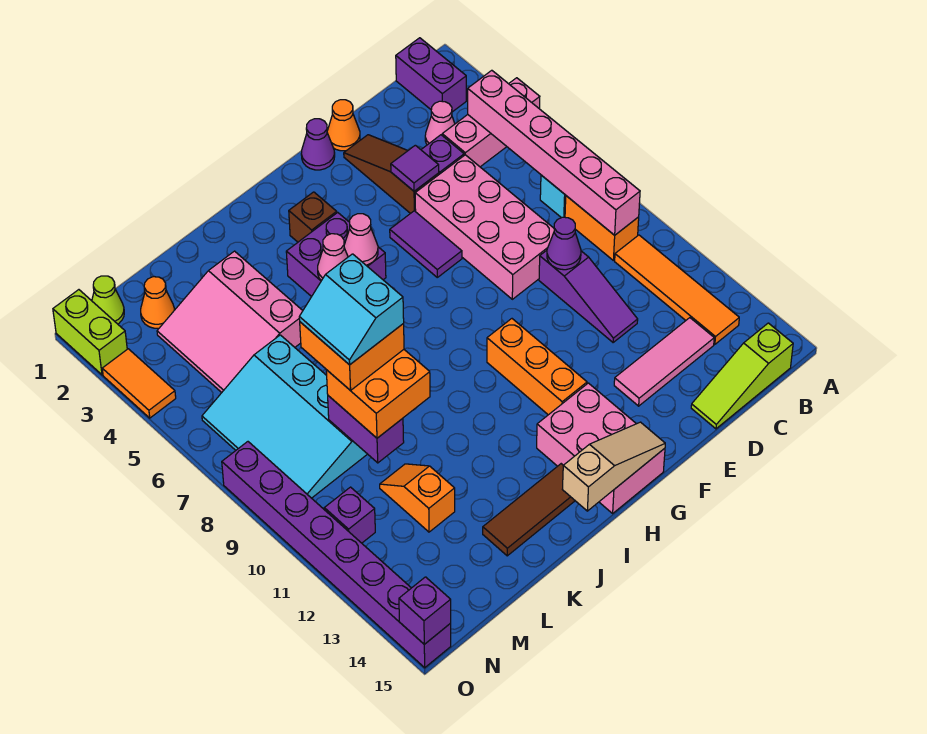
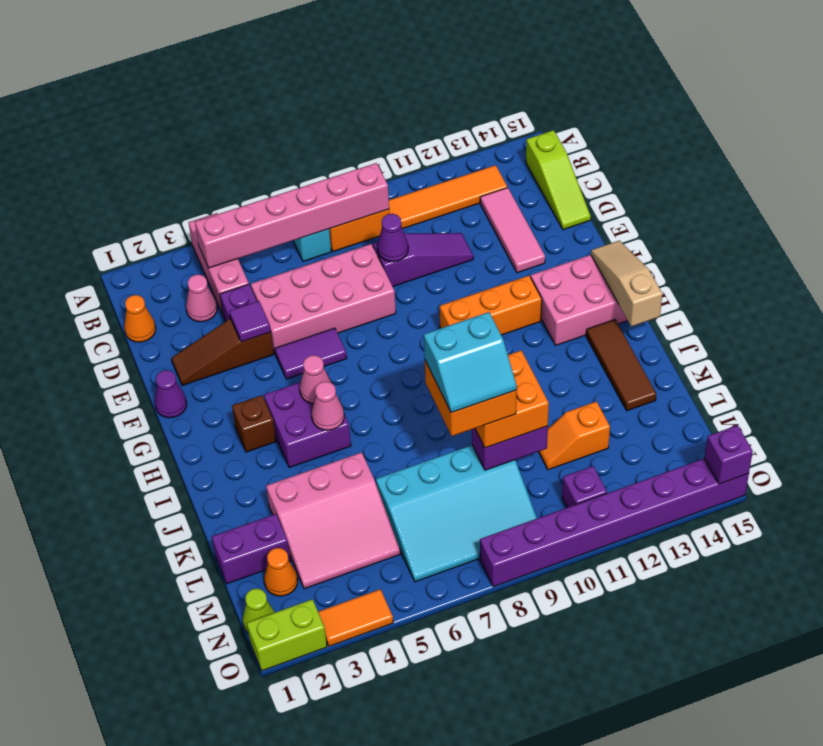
purple 1x2 brick [396,38,466,112] -> purple 1x2 brick moved to [212,514,290,584]
orange 1x1 cone [327,100,360,151] -> orange 1x1 cone moved to [124,295,156,342]

